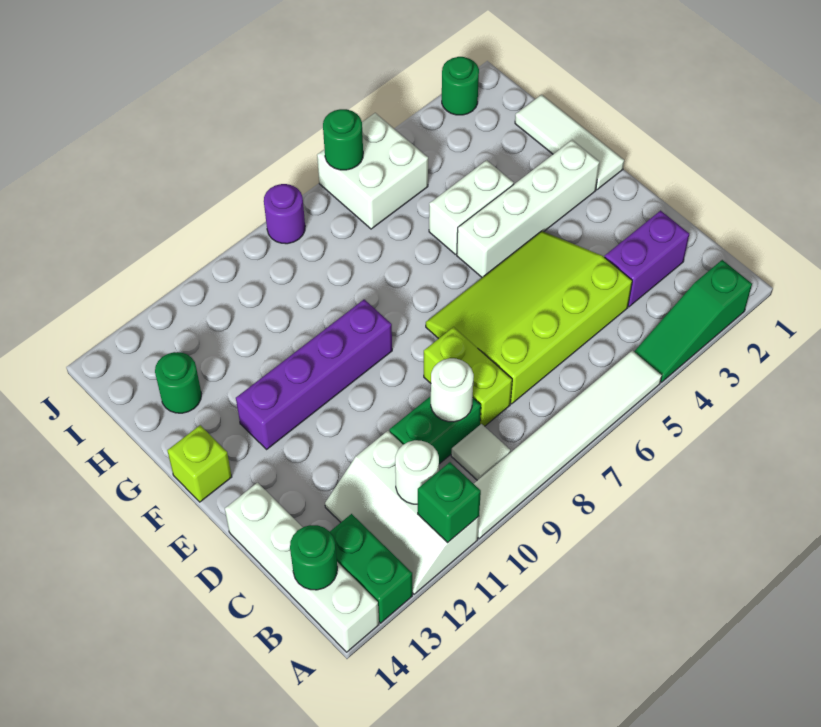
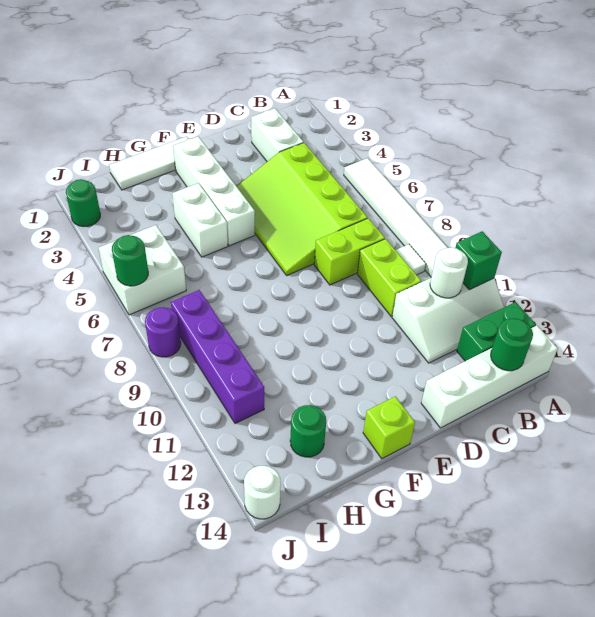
green 1x3 slope [634,260,752,382] -> none
purple 1x2 brick [605,211,689,307] -> white 1x2 brick [251,108,303,161]
green 1x2 brick [389,396,481,464] -> lime 1x2 brick [357,239,421,317]
white 1x1 round brick [431,358,474,422] -> white 1x1 round brick moved to [244,466,281,519]
purple 1x4 brick [236,299,392,449] -> purple 1x4 brick moved to [171,290,264,423]

